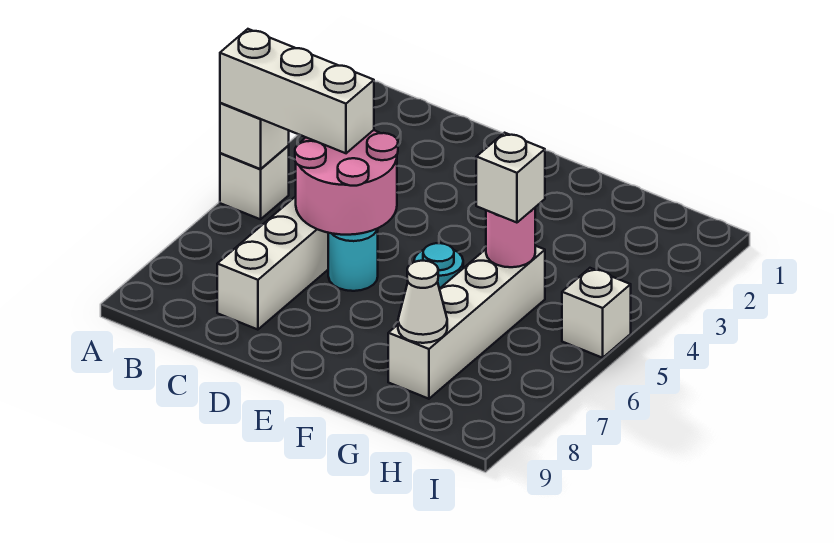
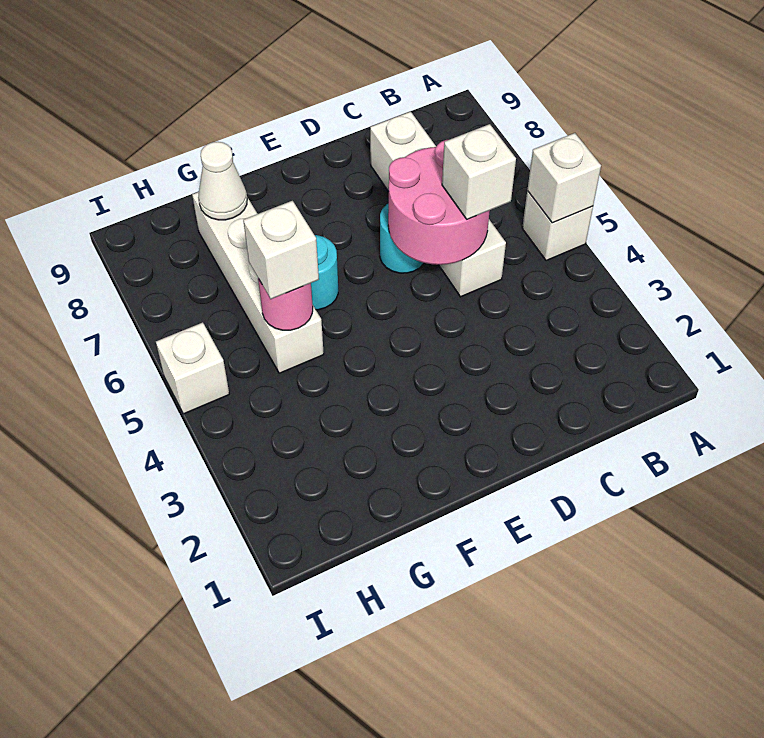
white 1x3 brick [220,29,374,153] -> white 1x1 brick [442,124,516,219]

